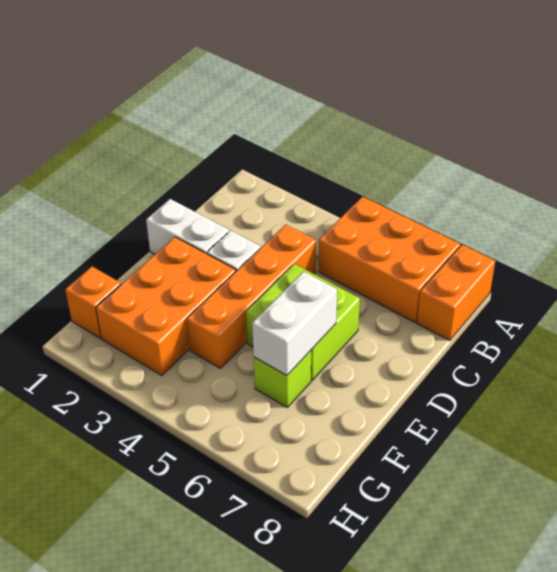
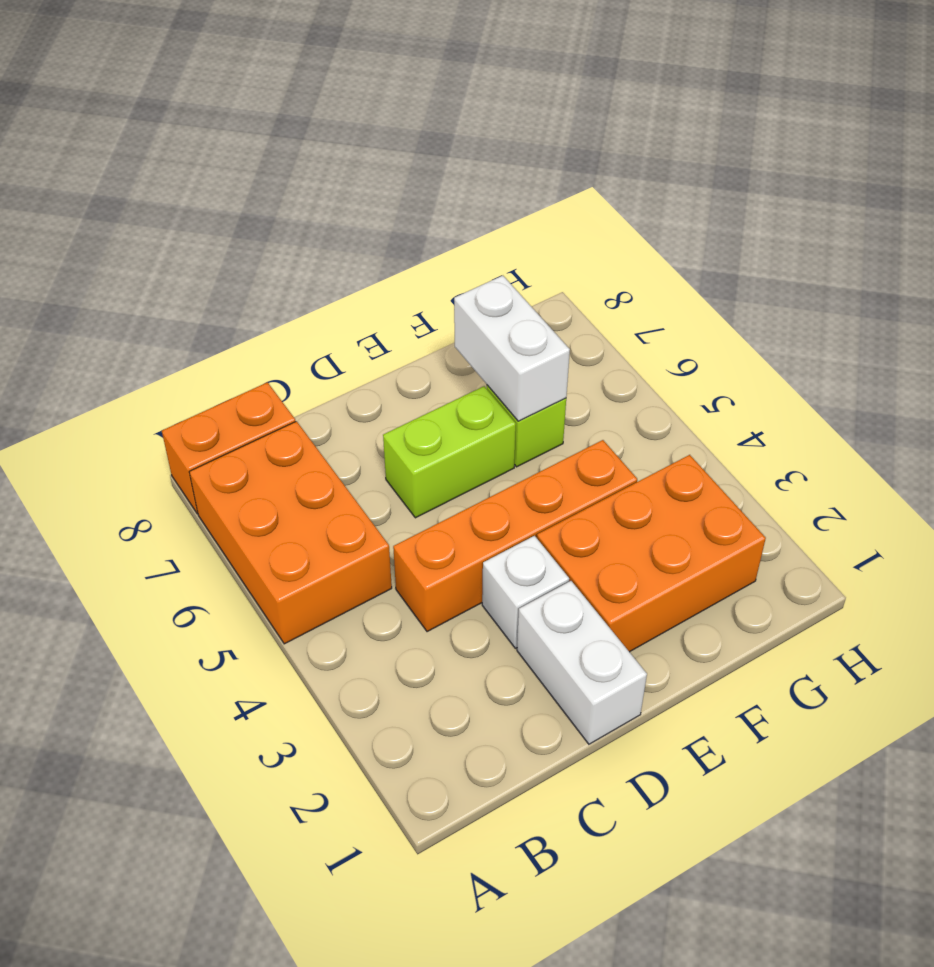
lime 2x2 brick [246,264,360,380] -> lime 1x2 brick [383,386,516,518]
white 1x2 brick [252,272,337,376] -> white 1x2 brick turned to [454,276,570,421]
orange 1x1 brick [65,266,121,338] -> none

